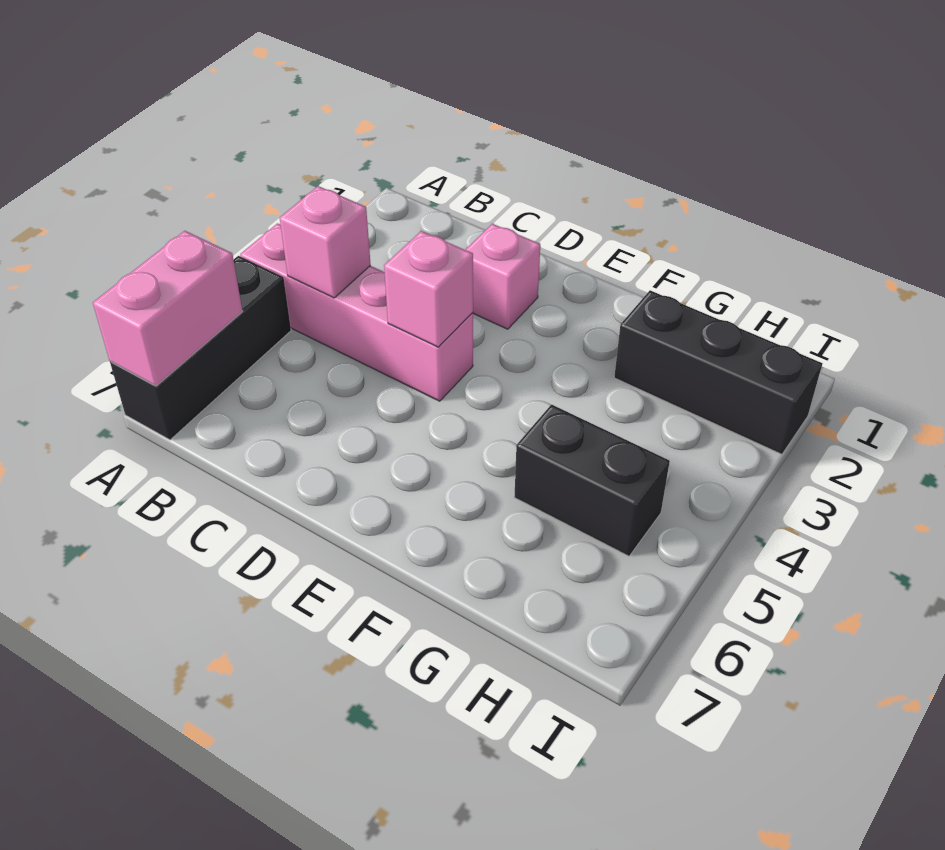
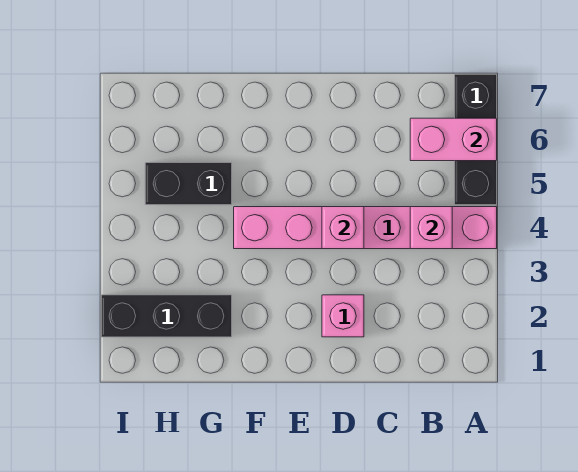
pink 1x4 brick [240,224,473,401] -> pink 1x6 brick [234,207,497,249]
pink 1x2 brick [93,231,243,386] -> pink 1x2 brick turned to [410,118,497,161]

